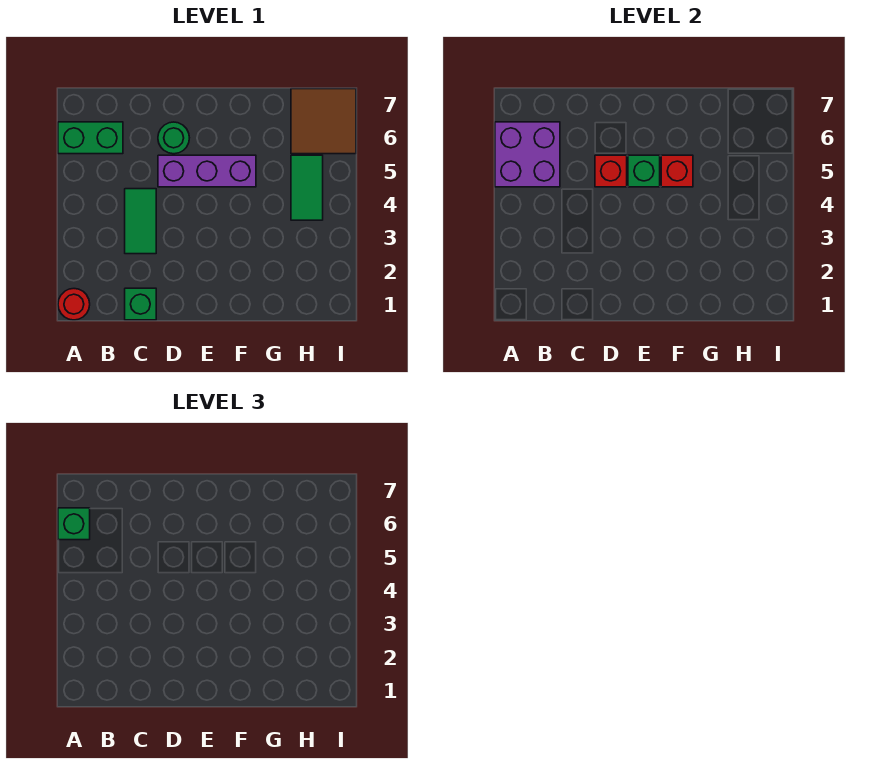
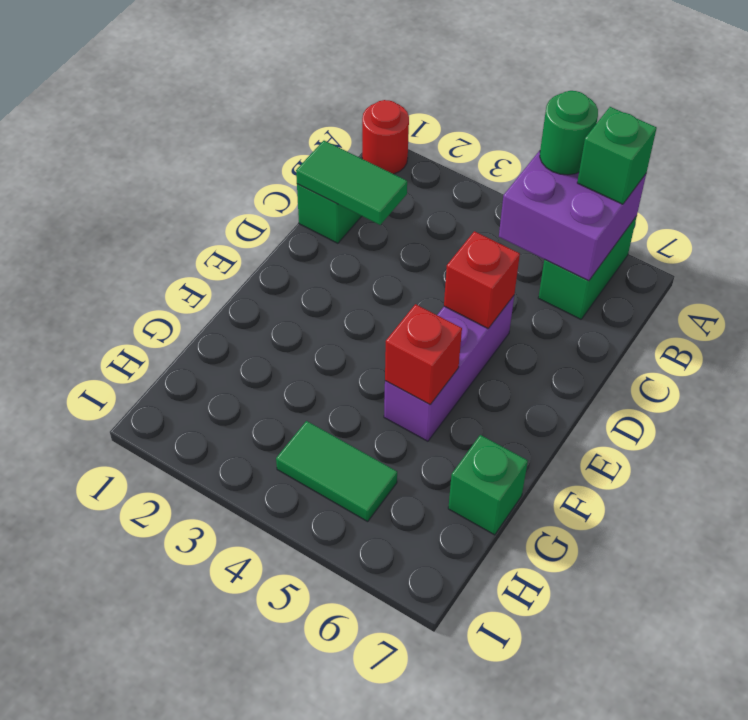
green 1x2 tile [125,189,156,254] -> green 1x2 tile moved to [296,141,407,225]
green 1x1 round brick [158,122,189,154] -> green 1x1 round brick moved to [540,91,598,175]
green 1x1 brick [628,155,660,187] -> green 1x1 brick moved to [448,435,528,535]
brown 2x2 tile [291,89,356,154] -> none

